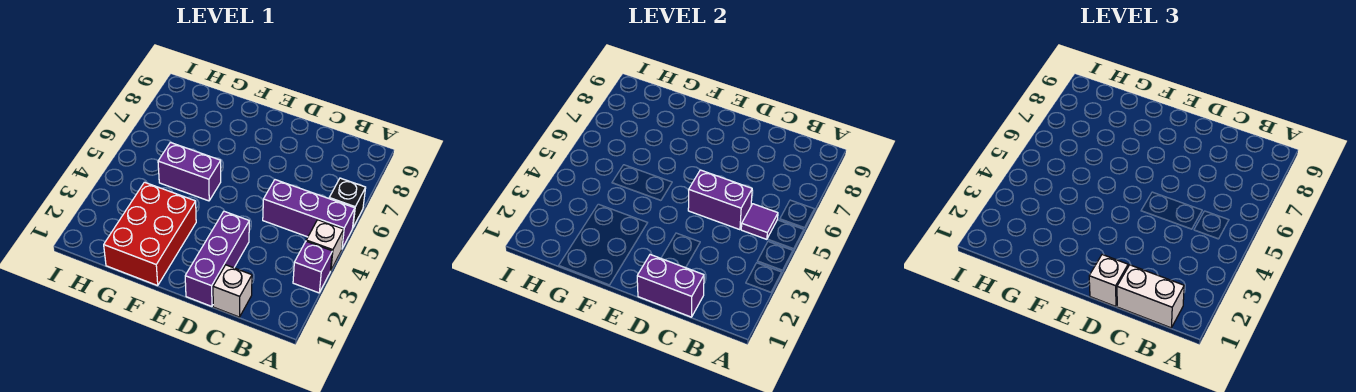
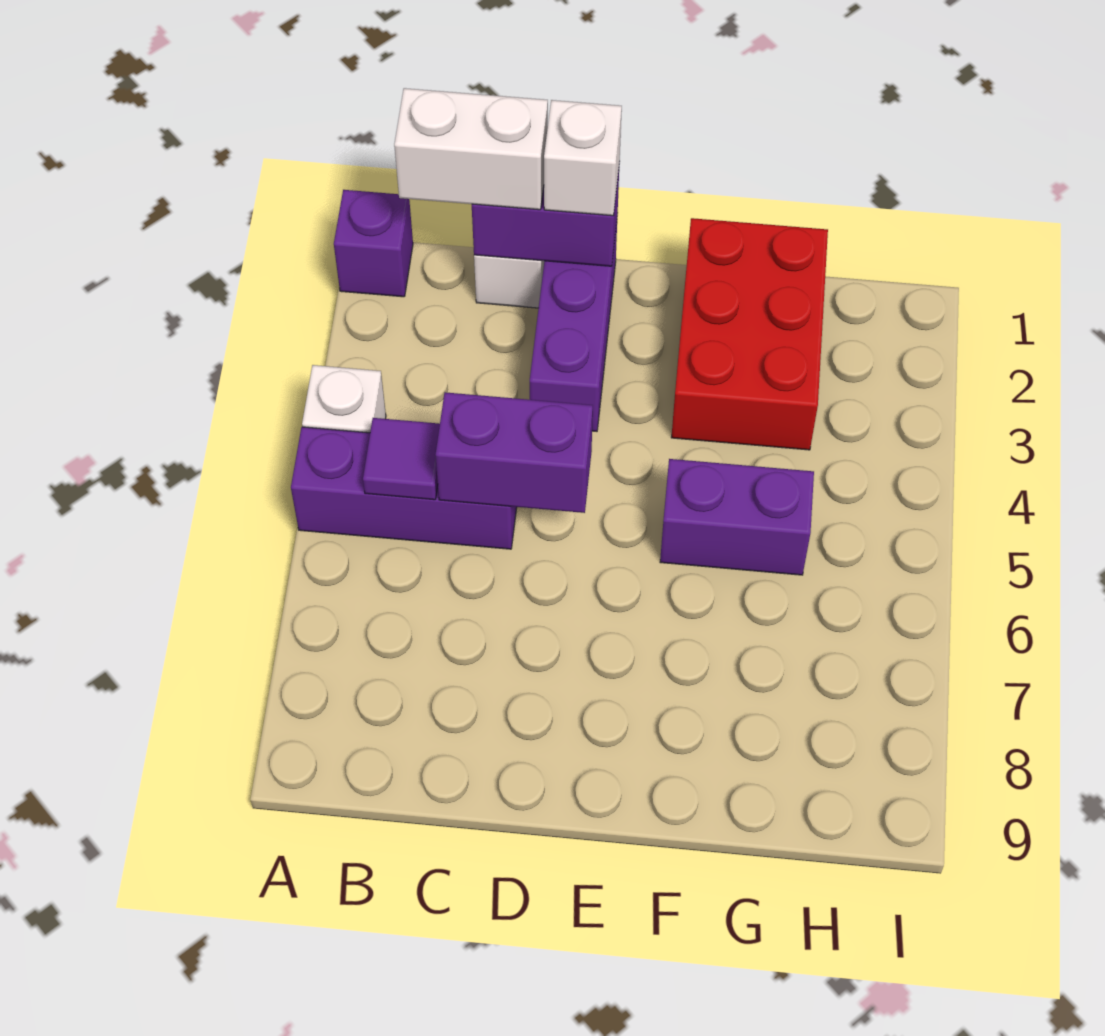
purple 1x1 brick [293,241,332,293] -> purple 1x1 brick moved to [334,190,413,297]
black 1x1 brick [329,178,366,227] -> none

